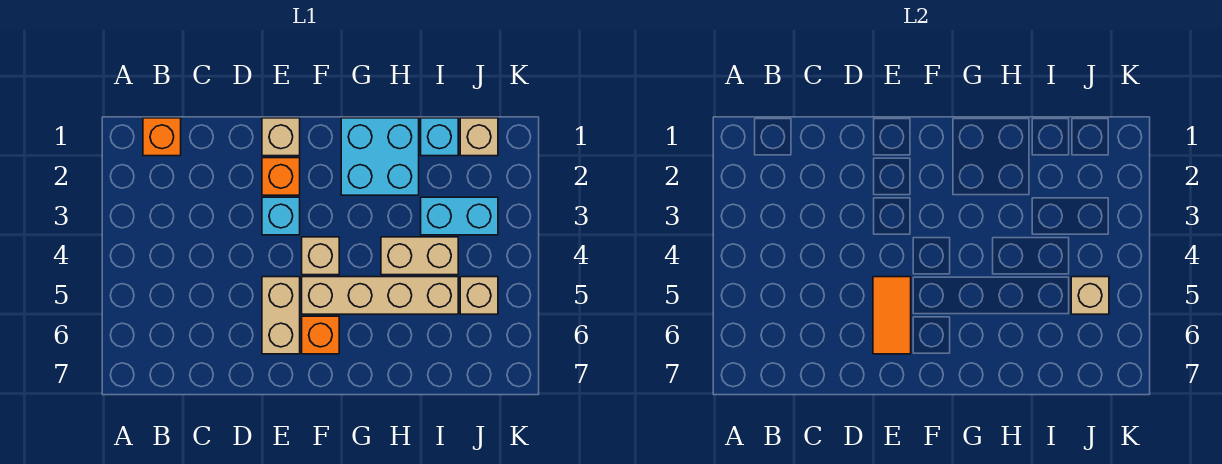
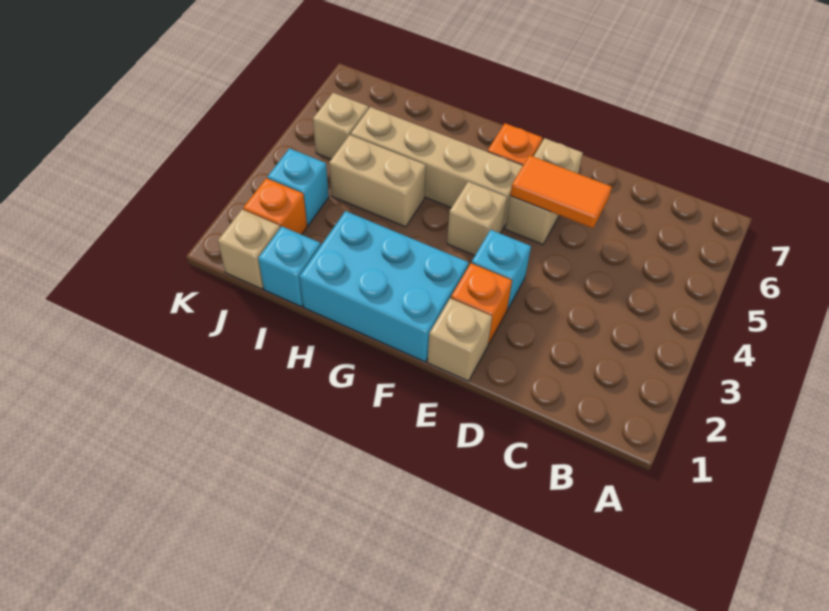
orange 1x1 brick [143,118,181,156] -> orange 1x1 brick moved to [243,178,307,235]
orange 1x2 tile [873,277,911,354] -> orange 1x2 tile turned to [510,155,612,228]
cyan 2x2 brick [341,118,419,195] -> cyan 2x3 brick [300,211,469,362]
cyan 1x2 brick [421,197,498,235] -> cyan 1x1 brick [268,148,329,225]
tan 1x1 brick [1071,277,1109,314] -> none

